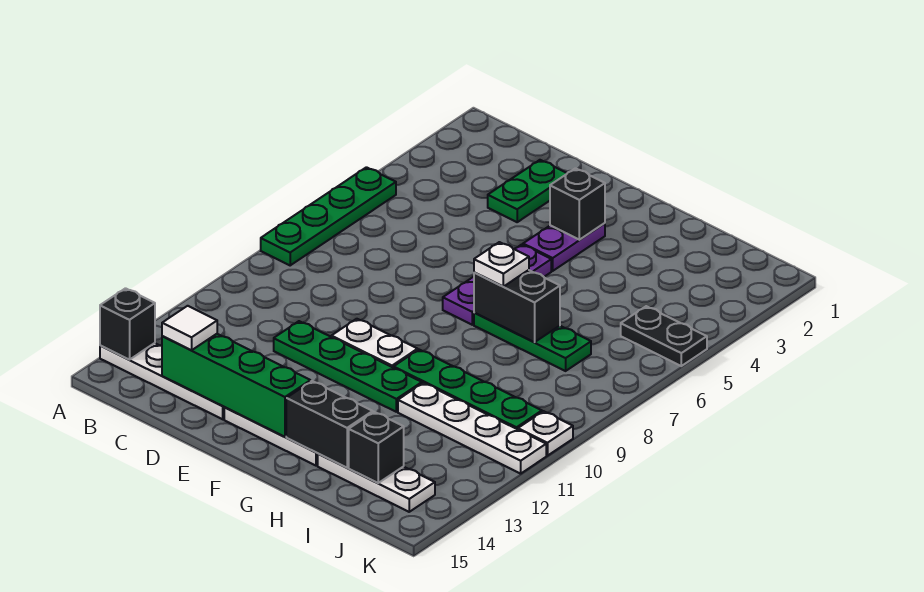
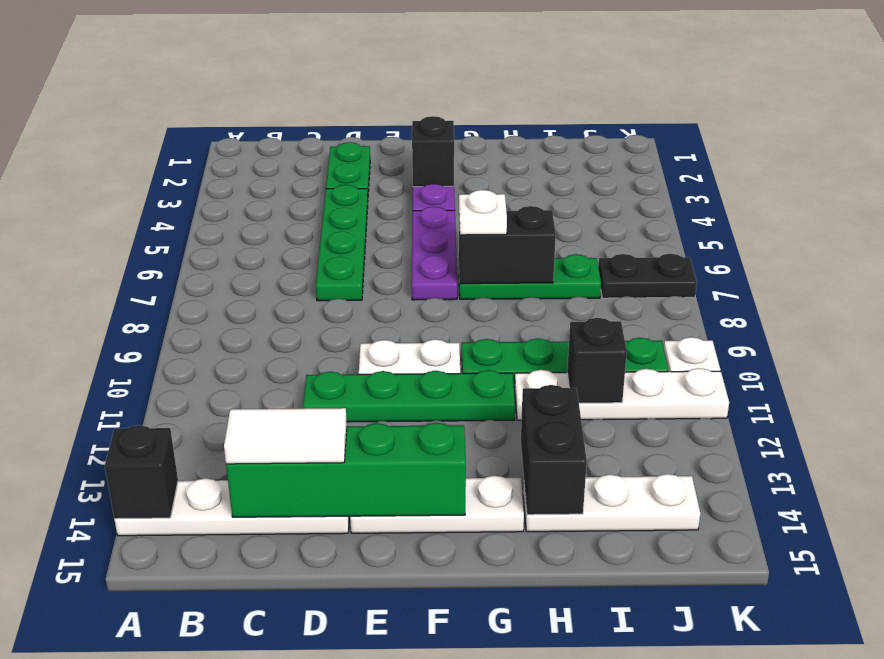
green 1x4 plate [261,167,396,265] -> green 1x4 plate moved to [316,185,368,301]
white 1x1 tile [162,306,217,350] -> white 1x2 tile [224,408,347,464]
black 1x2 brick [286,381,373,468] -> black 1x2 brick turned to [521,385,587,515]
black 1x1 brick [349,412,404,483] -> black 1x1 brick moved to [567,318,627,403]
black 1x2 plate [621,306,707,366] -> black 1x2 plate moved to [598,254,697,298]

